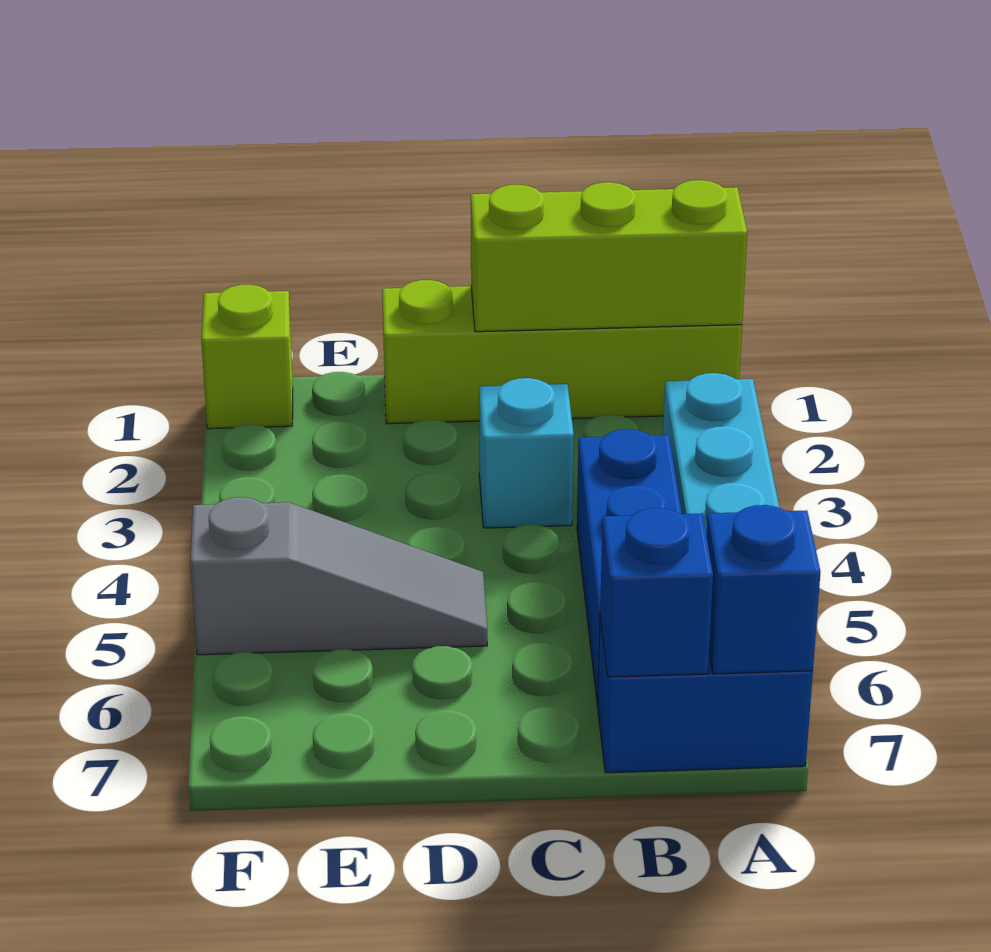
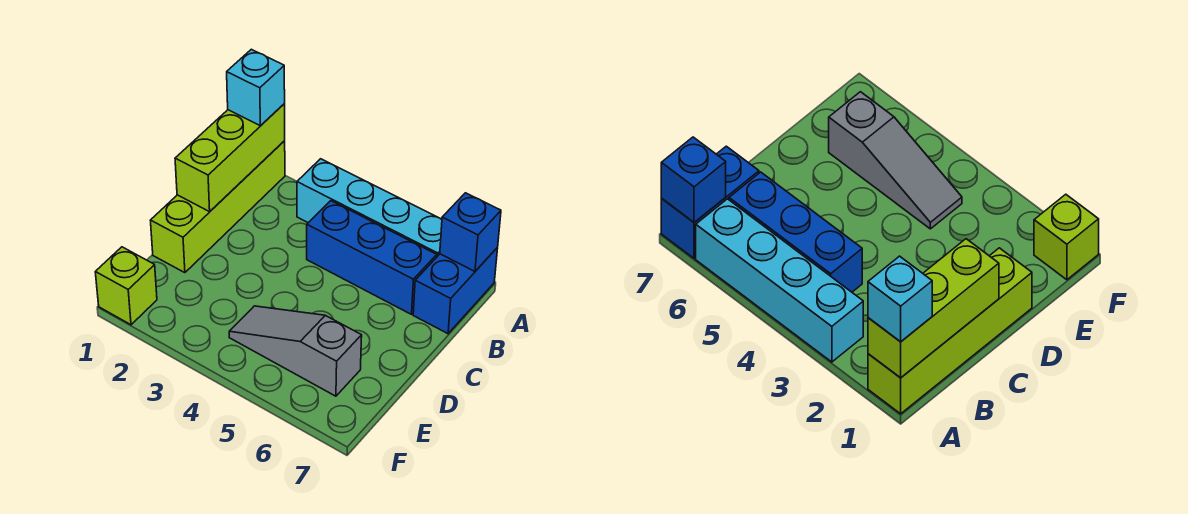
blue 1x1 brick [600,508,713,677] -> none
cyan 1x1 brick [479,378,574,528] -> cyan 1x1 brick moved to [227,49,285,125]
grey 1x3 slope [190,497,487,655] -> grey 1x3 slope turned to [229,306,362,396]

